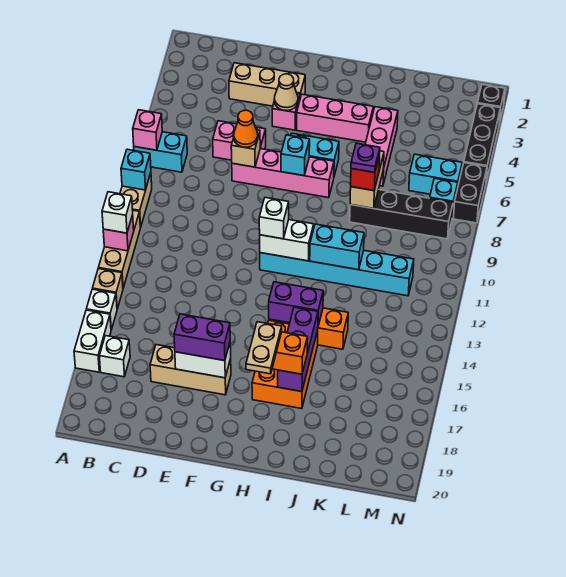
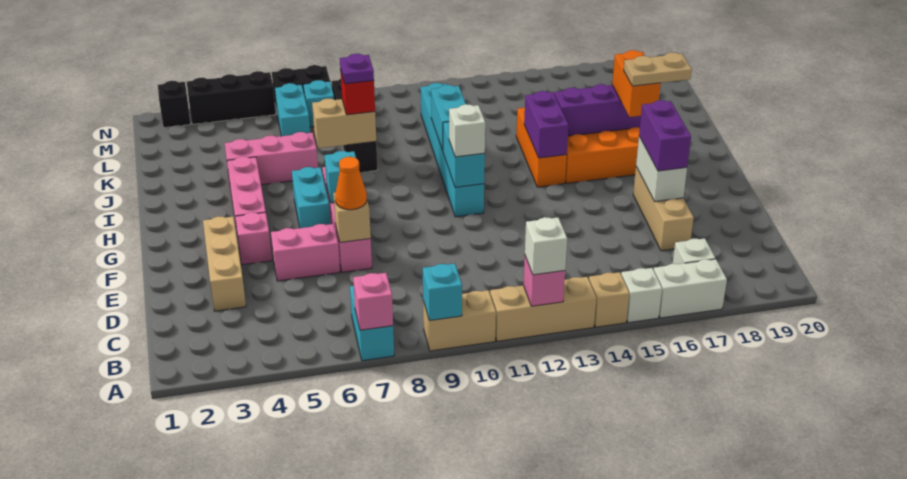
pink 1x2 brick [213,121,266,160] -> pink 1x2 brick turned to [271,224,340,281]
tan 1x1 cone [274,74,298,111] -> none
white 1x2 brick [260,220,314,261] -> cyan 1x2 brick [443,122,485,187]

